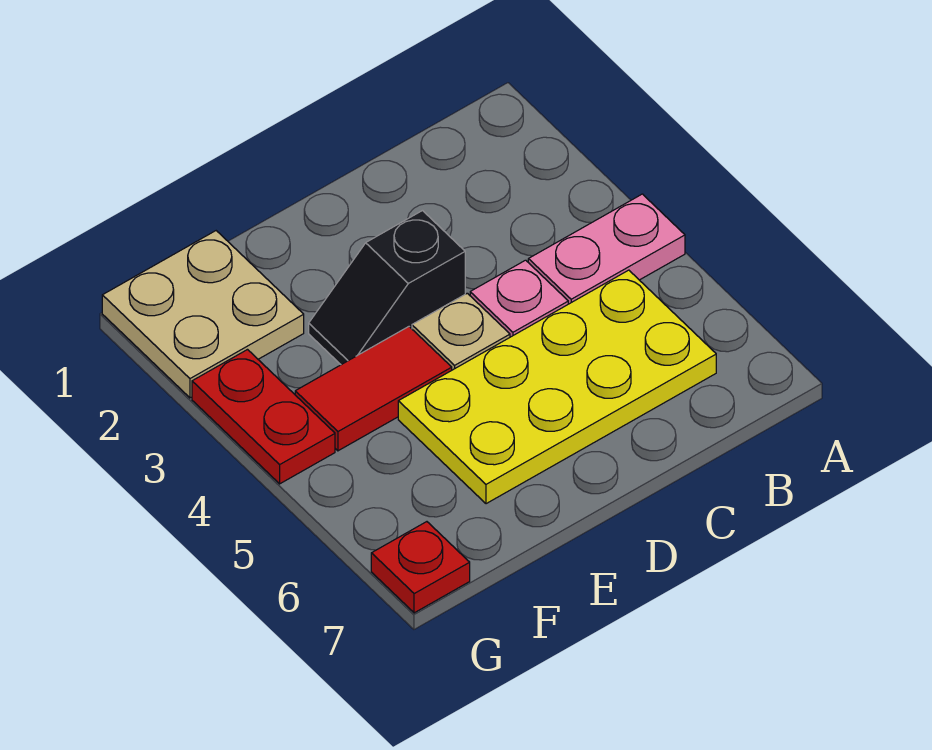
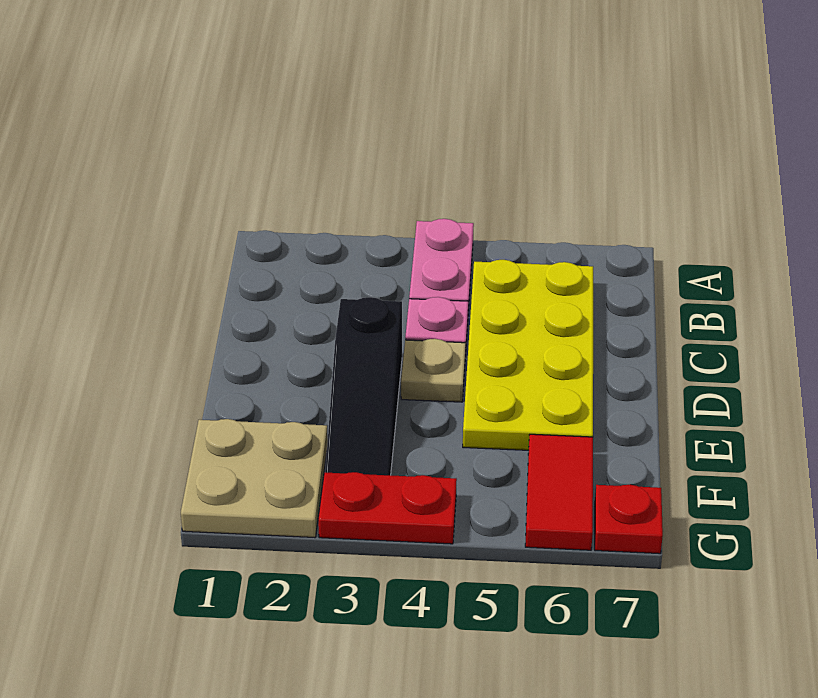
black 1x2 slope [309,211,465,365] -> black 1x3 slope [325,297,402,475]
red 1x2 tile [295,327,452,451] -> red 1x2 tile moved to [525,434,593,550]

